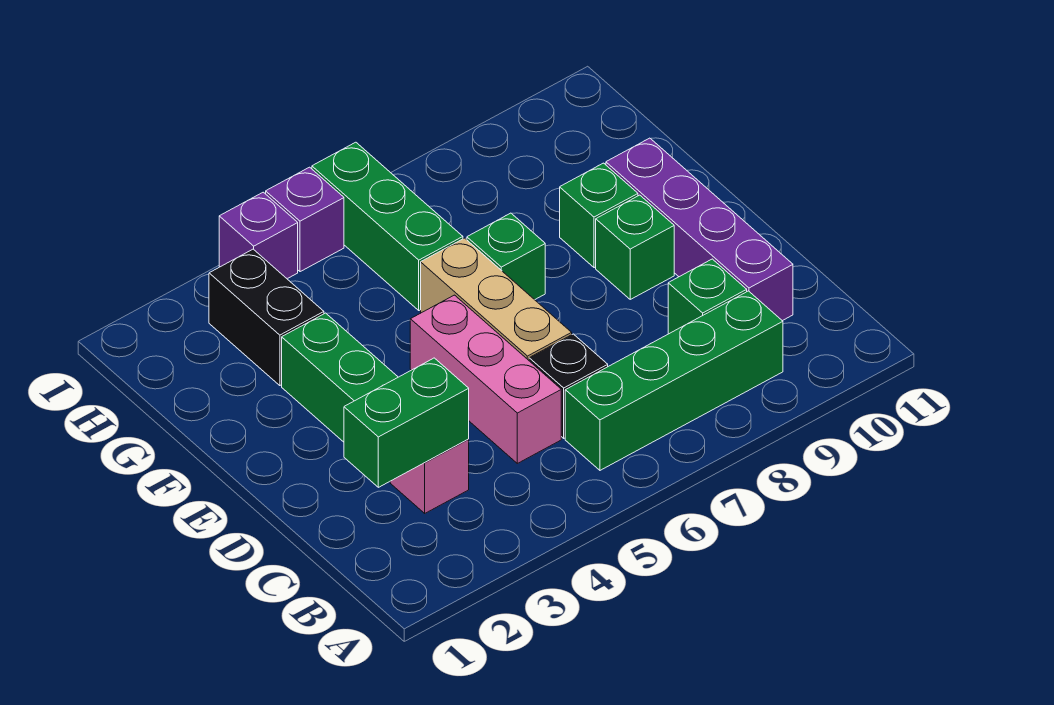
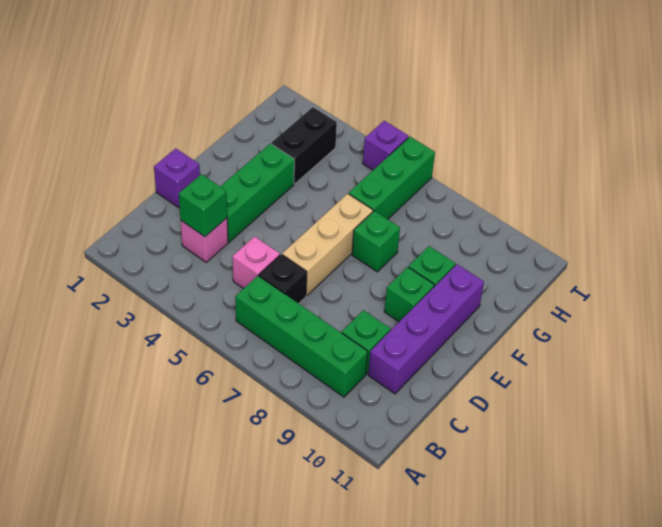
green 1x2 brick [344,358,469,487] -> green 1x1 brick [179,174,227,237]
pink 1x3 brick [410,295,561,463] -> pink 1x1 brick [232,236,280,289]
purple 1x1 brick [219,192,298,279] -> purple 1x1 brick moved to [154,148,200,208]

